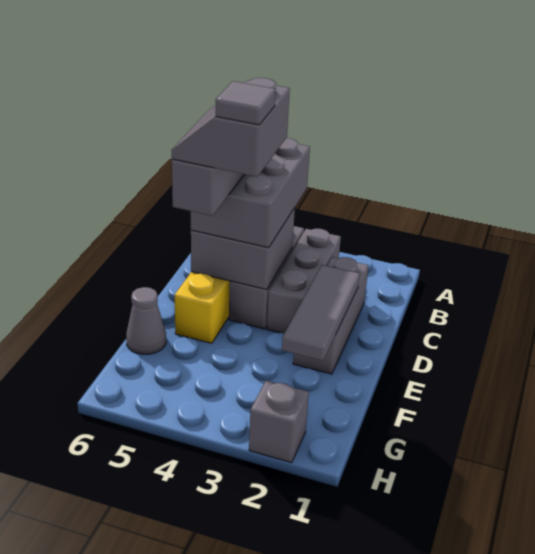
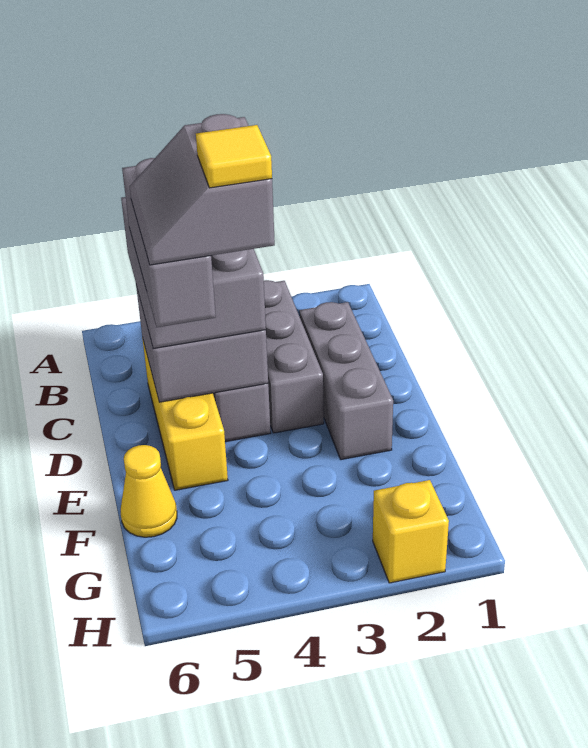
grey 1x3 tile [282,265,360,361] -> none
grey 1x1 tile [216,81,276,125] -> yellow 1x1 tile [196,125,272,188]
grey 1x1 cone [126,287,166,354] -> yellow 1x1 cone [121,445,177,537]
grey 1x1 brick [249,380,309,463] -> yellow 1x1 brick [373,480,449,583]

